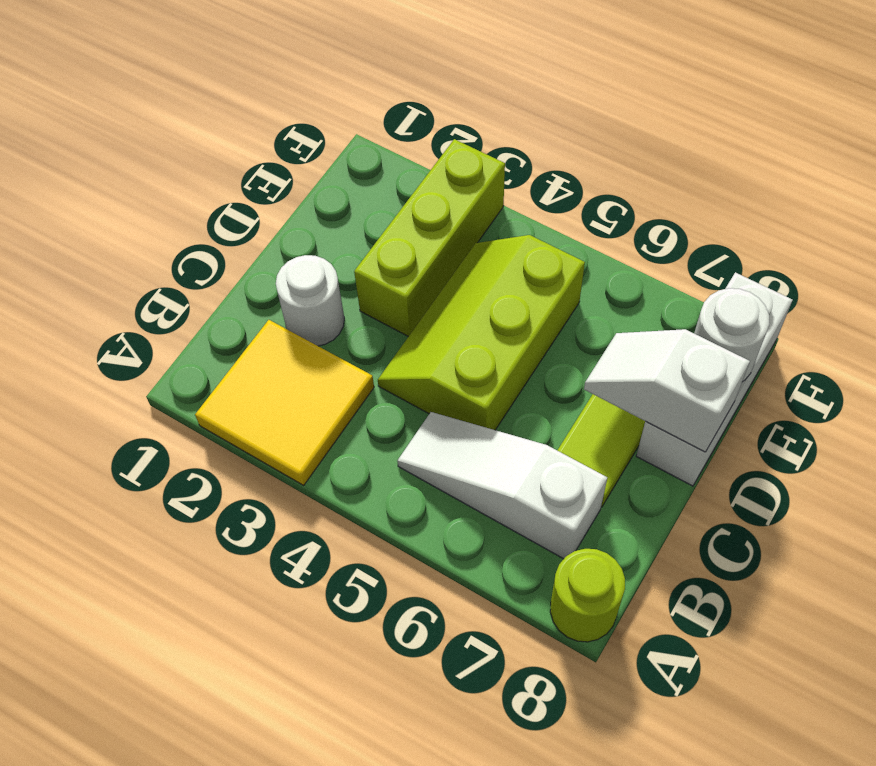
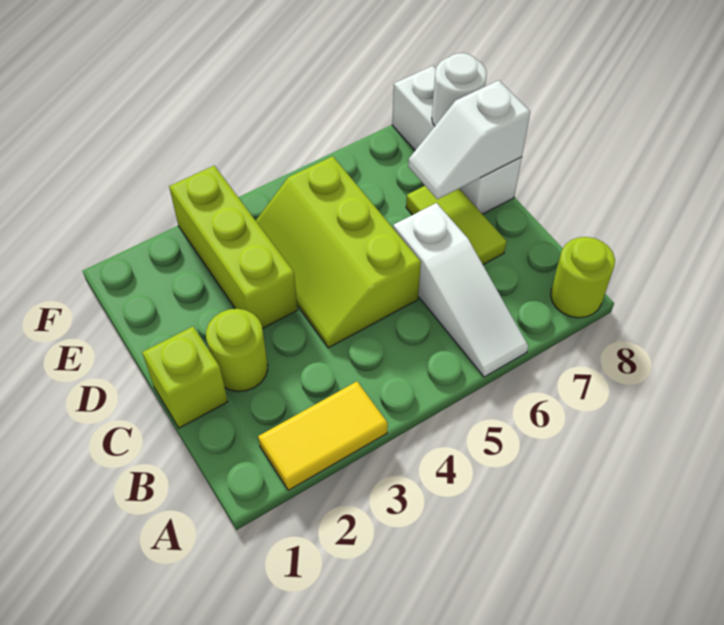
yellow 2x2 tile [195,320,374,485] -> yellow 1x2 tile [258,382,388,490]
white 1x3 slope [397,412,607,559] -> white 1x3 slope turned to [393,203,528,377]
none -> lime 1x1 brick [142,327,228,428]
white 1x1 round brick [276,255,344,346] -> lime 1x1 round brick [206,309,268,392]

